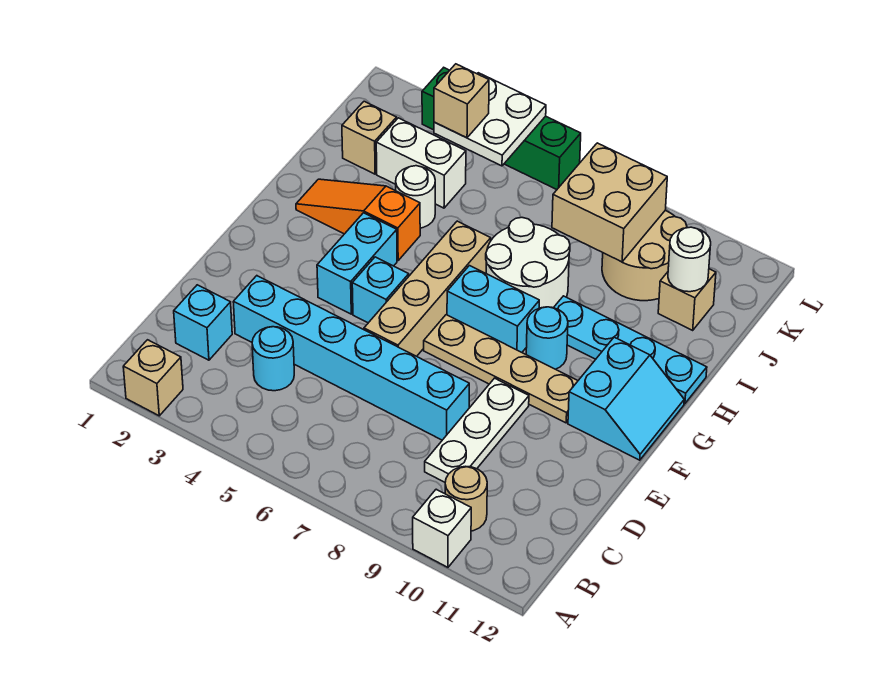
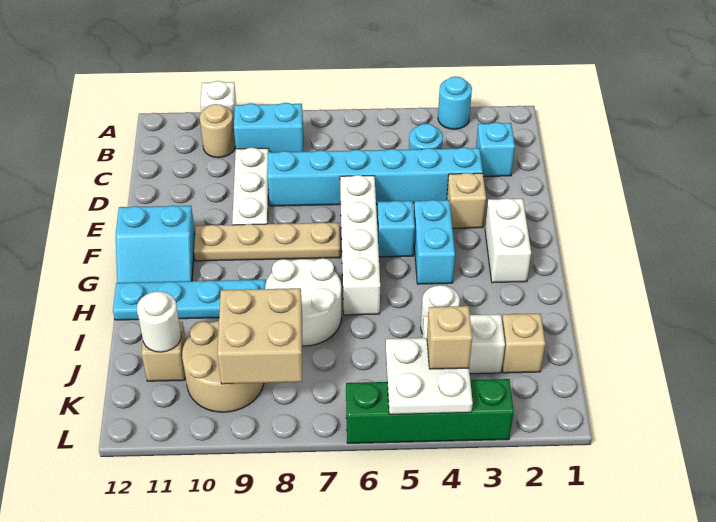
tan 1x1 brick [123,340,183,416] -> tan 1x1 brick moved to [447,173,486,228]
tan 1x4 brick [364,221,491,356] -> white 1x4 brick [340,175,380,315]
none -> white 1x2 brick [485,198,531,283]
cyan 2x2 slope [568,337,684,460] -> cyan 2x2 slope turned to [116,205,195,283]
cyan 1x2 brick [447,266,539,352] -> cyan 1x2 brick moved to [234,103,303,152]
cyan 1x1 round brick [526,307,568,369] -> cyan 1x1 round brick moved to [438,76,472,129]
orange 1x3 slope [296,179,420,260] -> none

